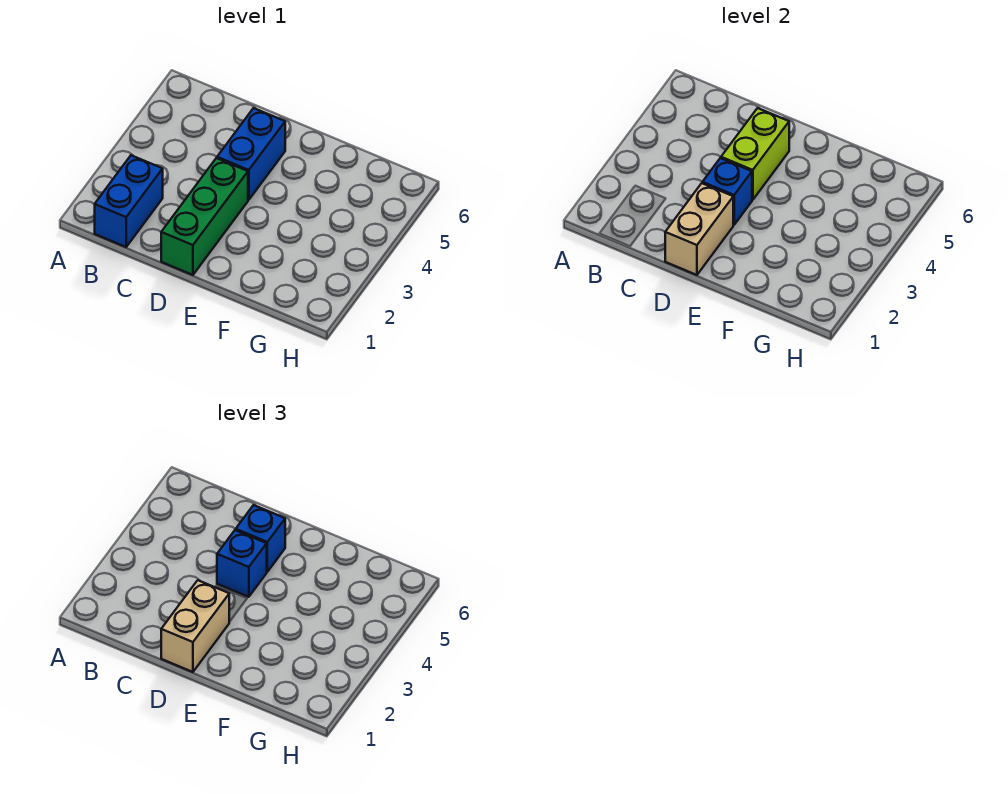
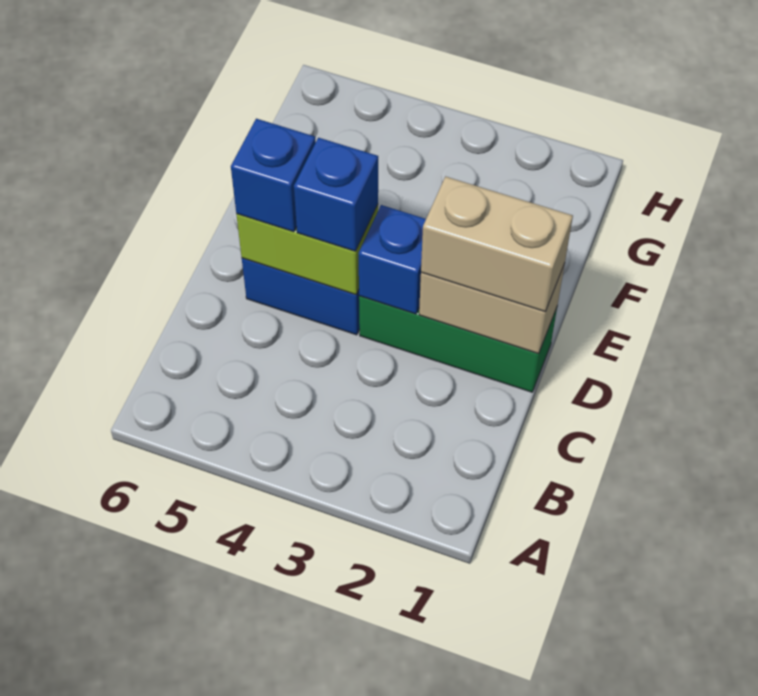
blue 1x2 brick [95,155,163,247] -> none

